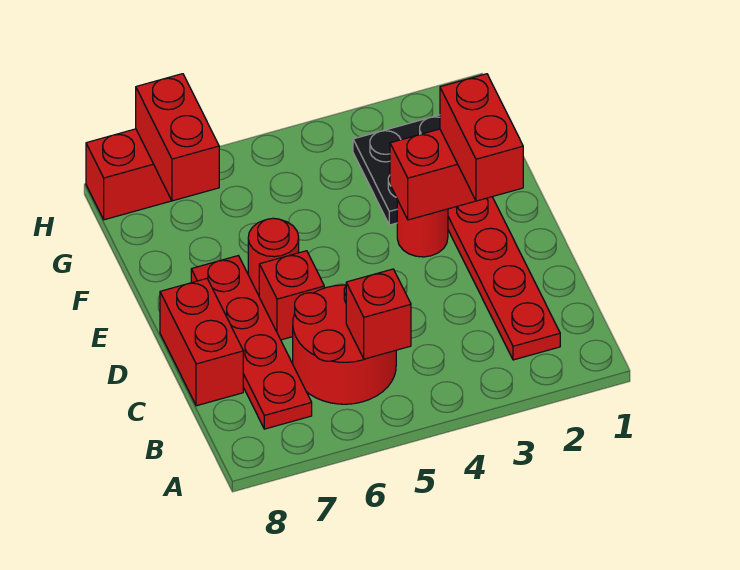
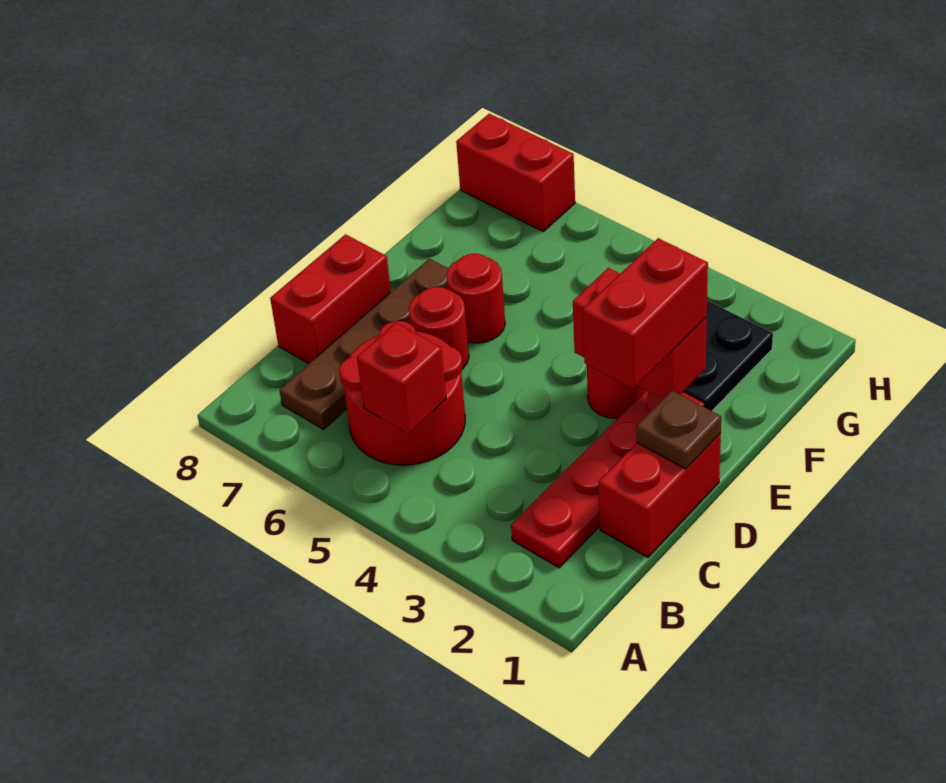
red 1x4 plate [191,256,312,429] -> brown 1x4 plate [279,259,448,429]
none -> brown 1x1 plate [636,390,721,469]
red 1x1 brick [259,251,324,340] -> red 1x1 round brick [409,287,469,368]
red 1x2 brick [136,74,219,201] -> red 1x2 brick moved to [599,433,721,557]

